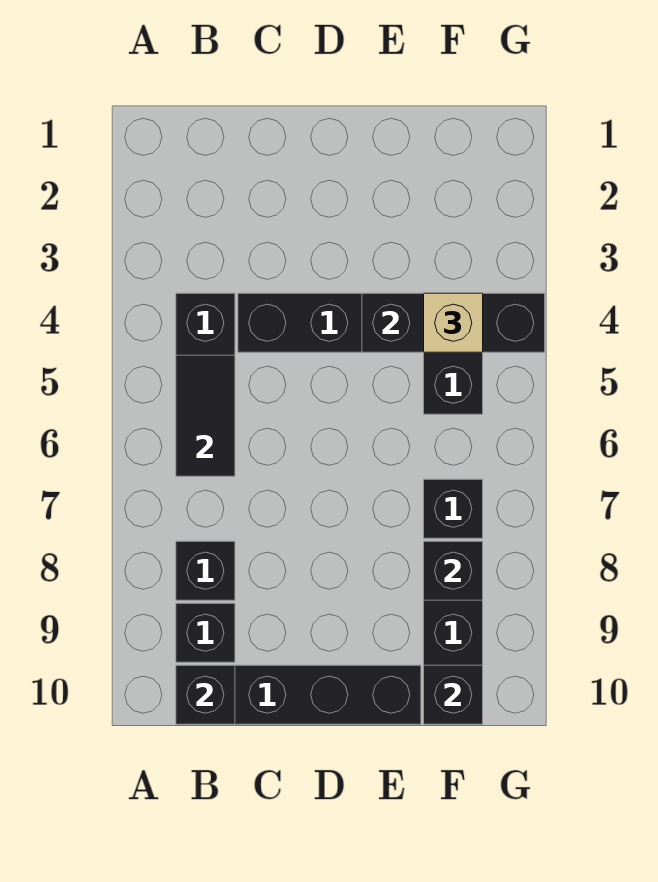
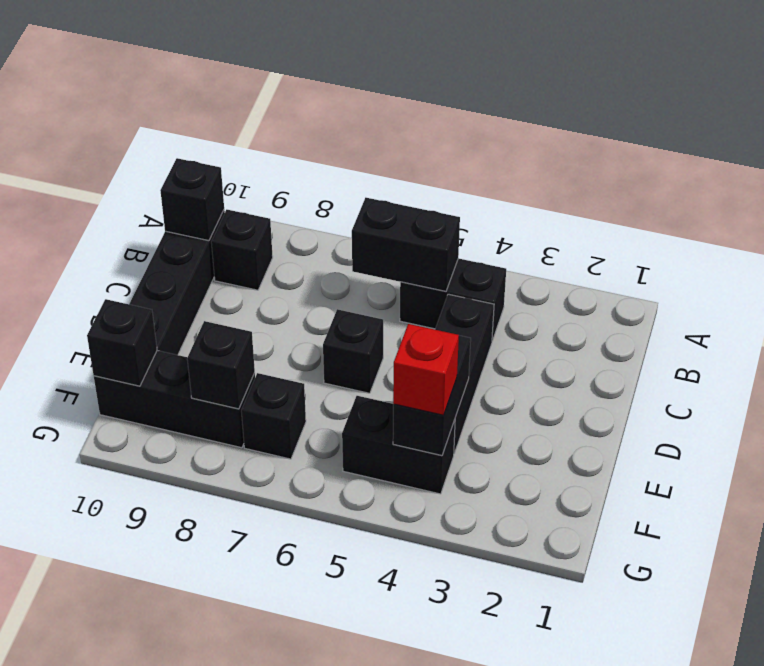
black 1x2 tile [176,355,235,476] -> black 1x2 brick [352,198,460,291]
black 1x1 brick [176,541,235,600] -> black 1x1 brick moved to [323,309,383,393]
black 1x3 brick [362,293,545,352] -> black 1x2 brick [393,336,471,456]
tan 1x1 brick [424,293,483,352] -> red 1x1 brick [393,324,459,415]

